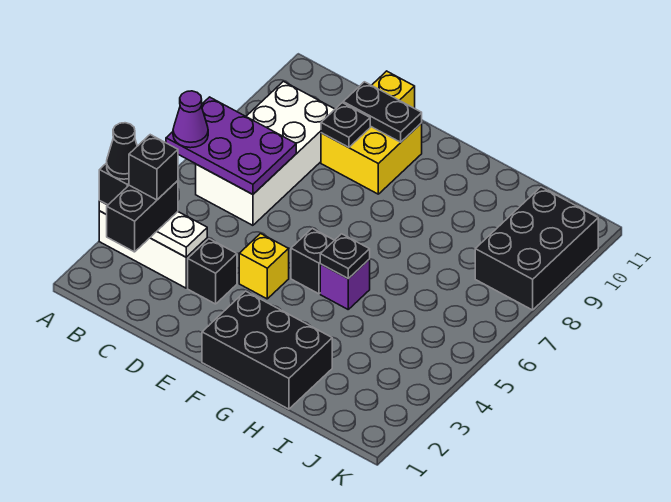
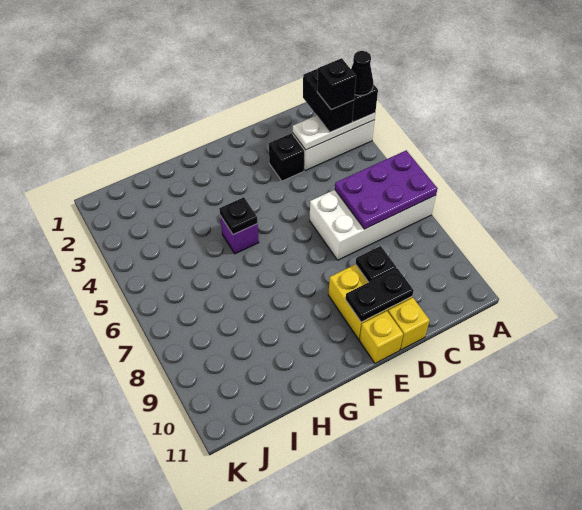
purple 1x1 cone [173,91,208,148] -> none
white 2x4 brick [196,81,335,225] -> white 2x4 brick turned to [310,190,436,260]
yellow 1x1 brick [239,234,289,299] -> yellow 1x1 brick moved to [360,311,403,363]
black 2x3 brick [202,291,332,409] -> none
black 1x1 brick [291,228,334,294] -> none
black 2x3 brick [475,187,598,310] -> none

